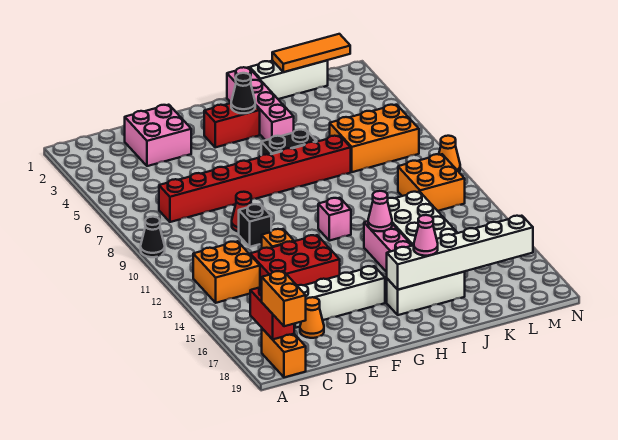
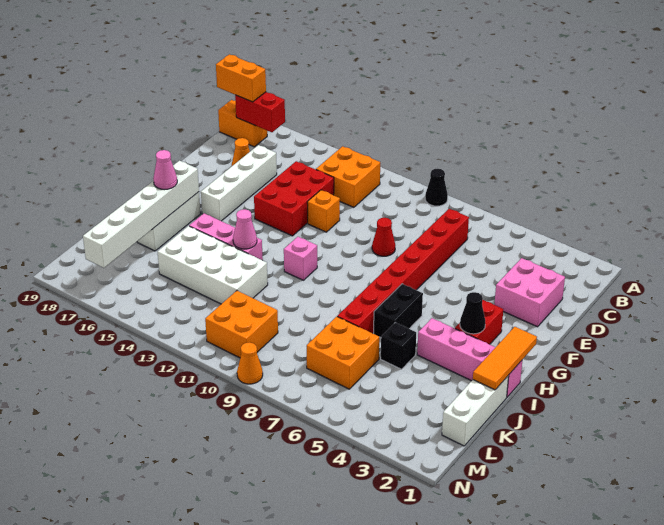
black 1x1 brick [239,204,271,247] -> black 1x1 brick moved to [381,322,416,369]
orange 1x3 tile [272,34,350,72] -> orange 1x3 tile moved to [473,327,537,390]
orange 2x3 brick [330,105,419,172] -> orange 2x2 brick [307,317,379,389]

